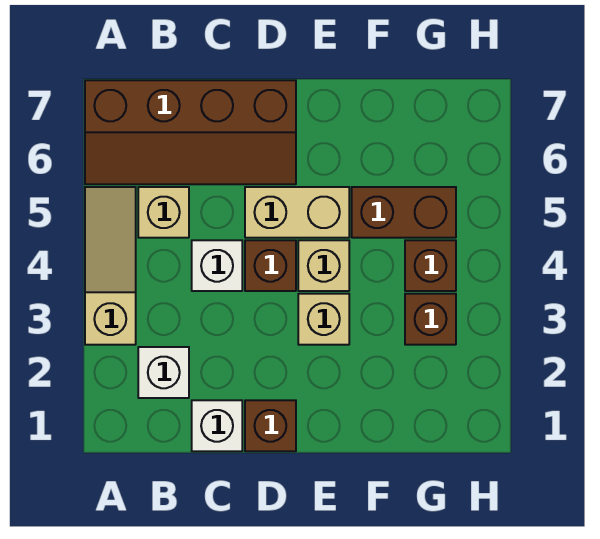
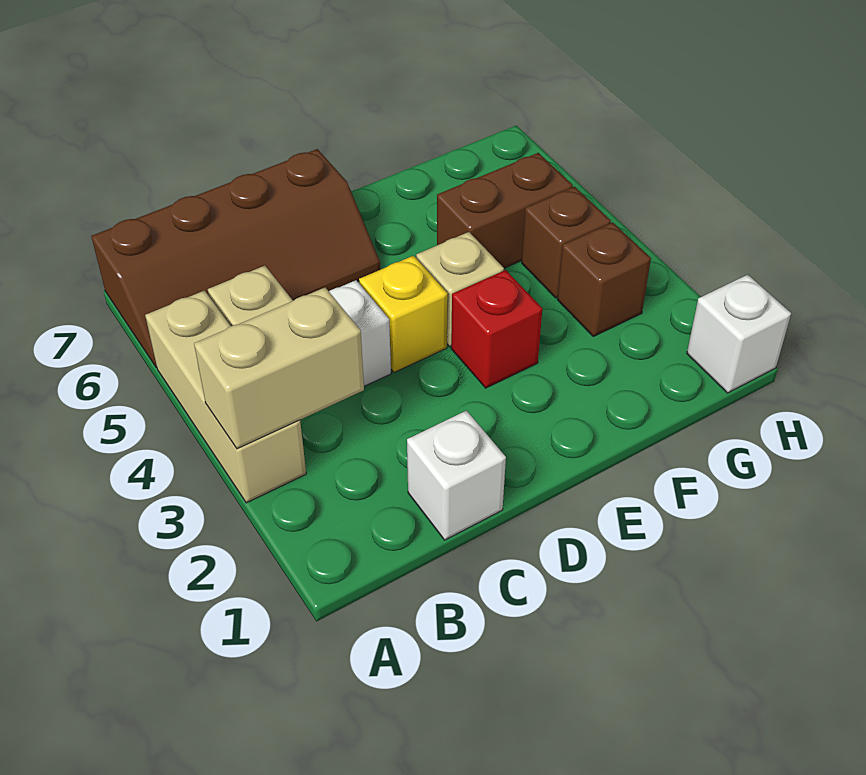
tan 1x3 slope [85,187,136,345] -> tan 1x3 brick [145,291,306,503]
white 1x1 brick [138,347,189,398] -> white 1x1 brick moved to [687,275,791,393]
brown 1x1 brick [245,400,296,451] -> none
brown 1x1 brick [245,240,296,291] -> yellow 1x1 brick [359,256,448,372]
tan 1x2 brick [245,187,349,238] -> tan 1x2 brick moved to [194,287,364,449]
tan 1x1 brick [298,294,349,345] -> red 1x1 brick [451,270,542,388]

